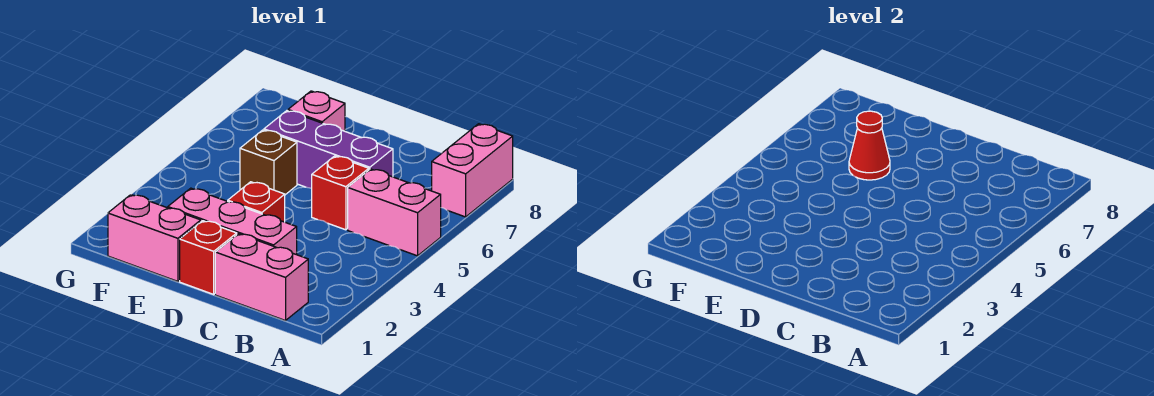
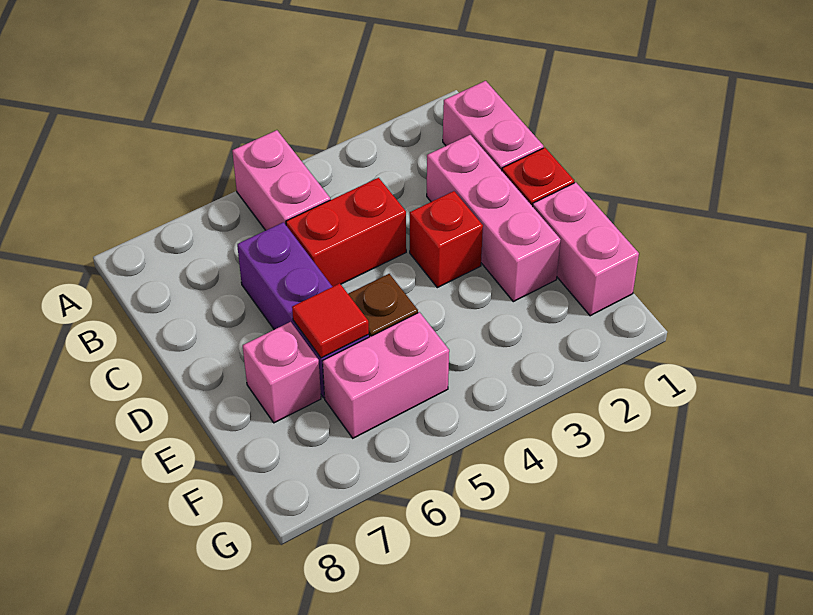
pink 1x2 brick [432,124,513,217] -> pink 1x2 brick moved to [323,312,449,438]
red 1x1 brick [312,156,369,230] -> red 1x2 brick [286,178,406,287]
red 1x1 cone [849,111,890,180] -> red 1x1 tile [292,283,369,358]

